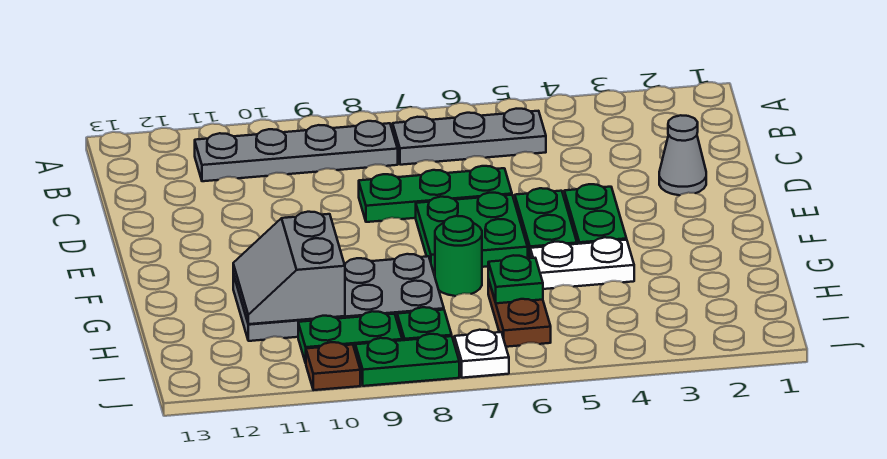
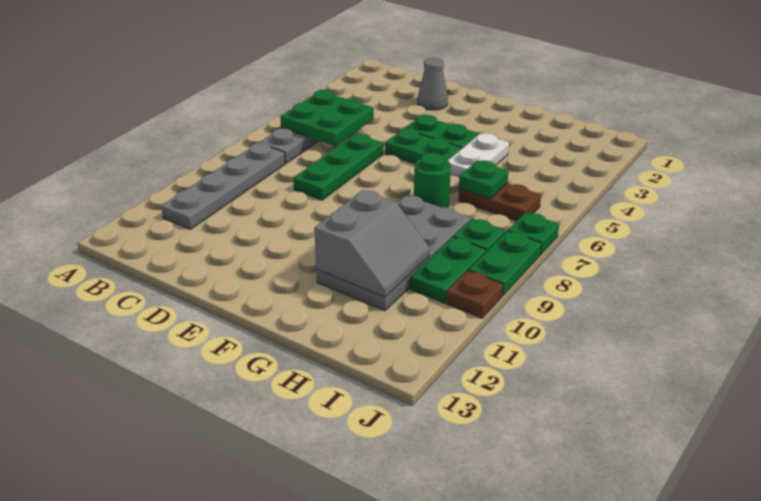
green 2x2 plate [416,193,528,271] -> green 2x2 plate moved to [280,90,374,146]
grey 2x2 slope [233,212,345,324] -> grey 2x2 slope turned to [314,190,430,297]
white 1x1 plate [454,330,509,378] -> green 1x1 plate [508,212,559,254]

